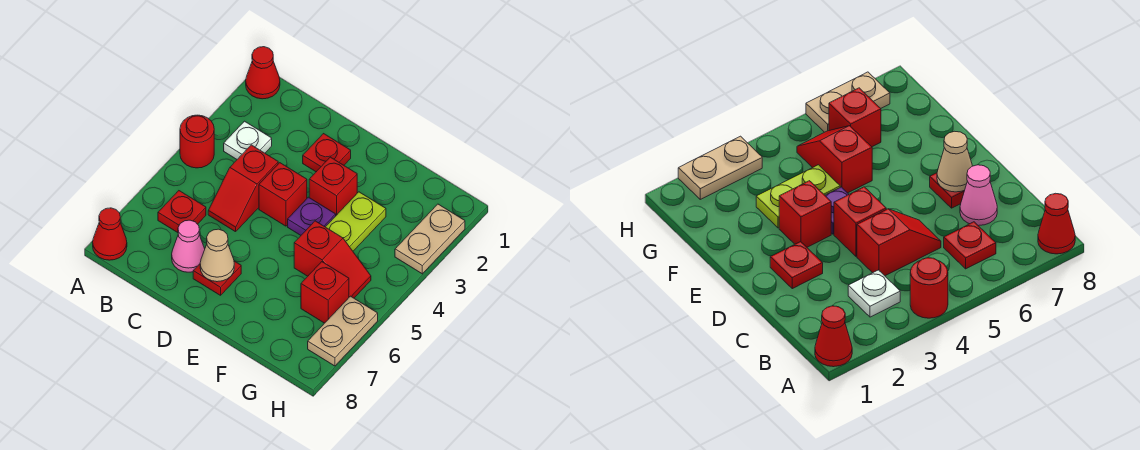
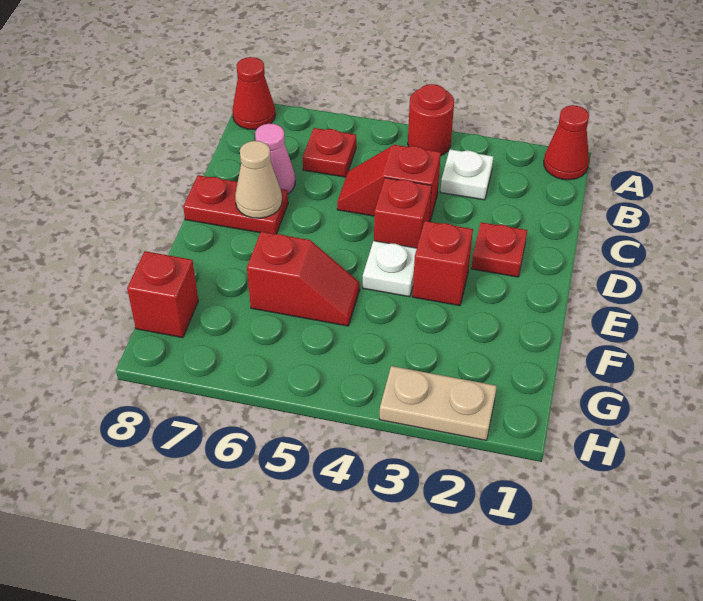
red 1x1 plate [193,261,241,295] -> red 1x2 plate [183,175,288,234]
purple 1x1 plate [288,197,336,235] -> white 1x1 plate [363,241,417,297]
lime 1x2 plate [326,192,386,251] -> none
red 1x2 slope [294,221,371,298] -> red 1x2 slope turned to [247,232,360,326]
red 1x1 brick [301,262,349,323] -> red 1x1 brick moved to [127,251,198,338]
tan 1x2 plate [308,296,378,366] -> none

